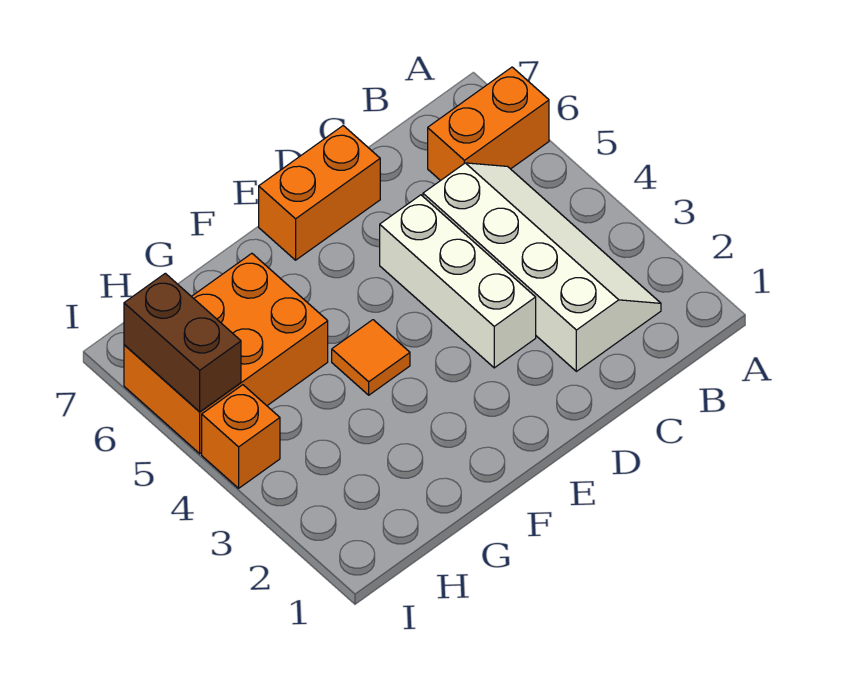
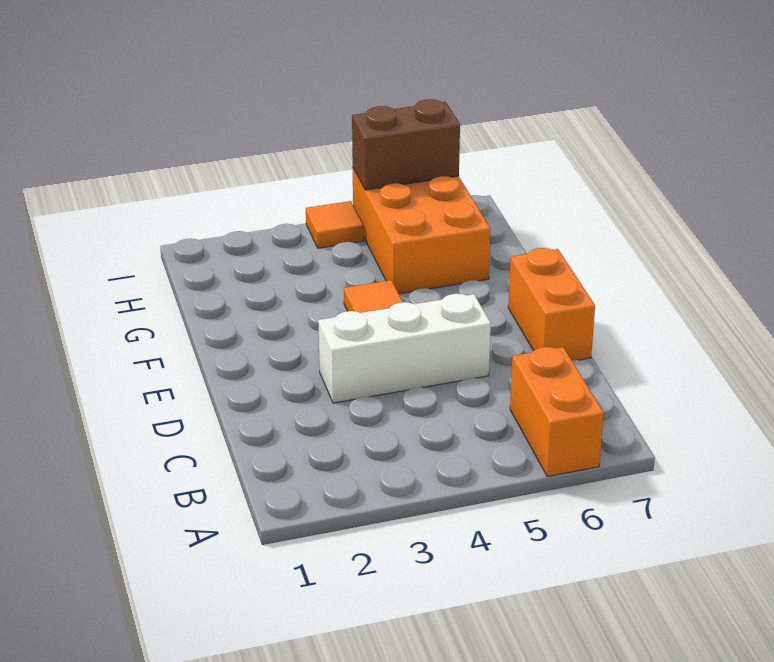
white 2x4 slope [423,163,661,371] -> none
orange 1x1 brick [202,385,280,488] -> orange 1x1 tile [306,201,363,248]

